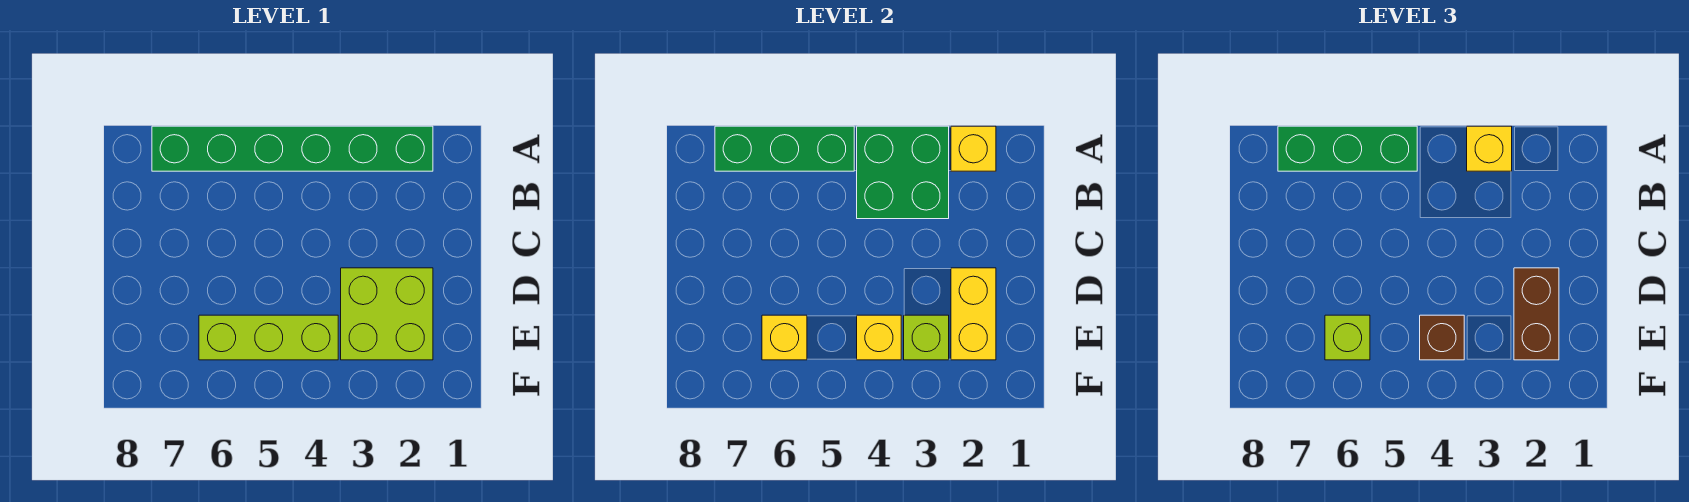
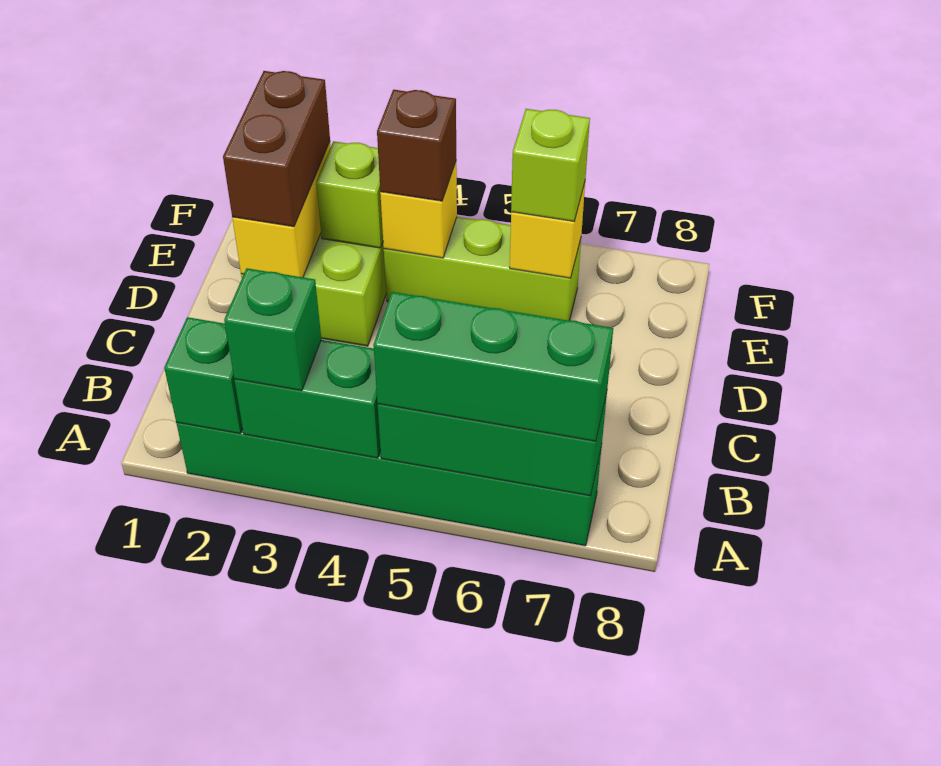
yellow 1x1 brick [951,126,996,171] -> green 1x1 brick [164,317,243,434]
green 2x2 brick [857,126,949,219] -> green 1x2 brick [235,340,381,458]
yellow 1x1 brick [1467,126,1512,171] -> green 1x1 brick [224,268,321,391]

